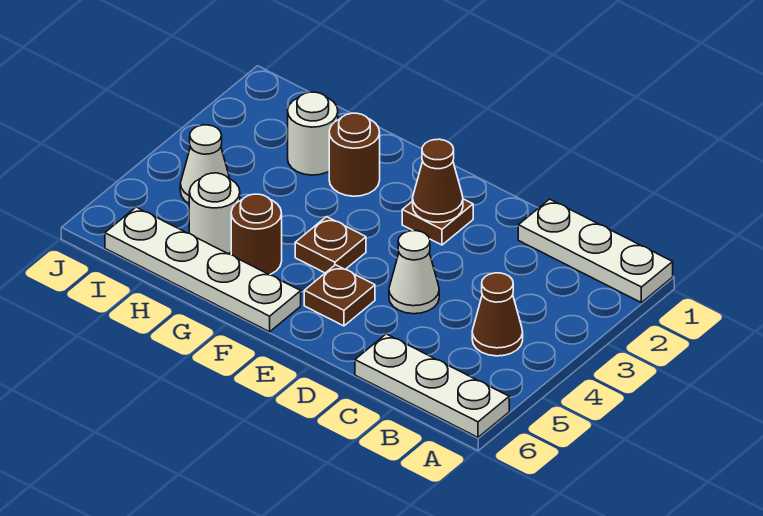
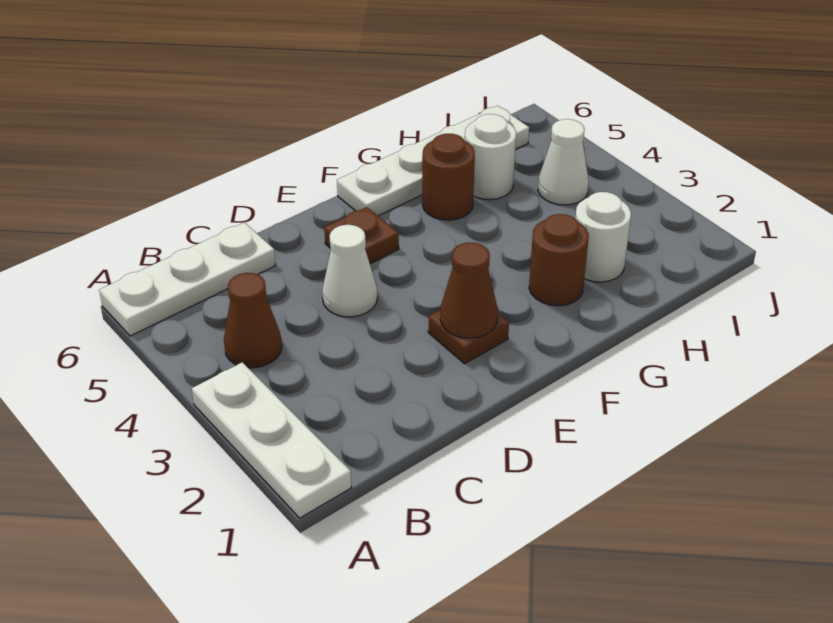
white 1x3 plate [518,199,673,303] -> white 1x3 plate turned to [192,362,351,518]
brown 1x1 plate [295,217,366,273] -> none

